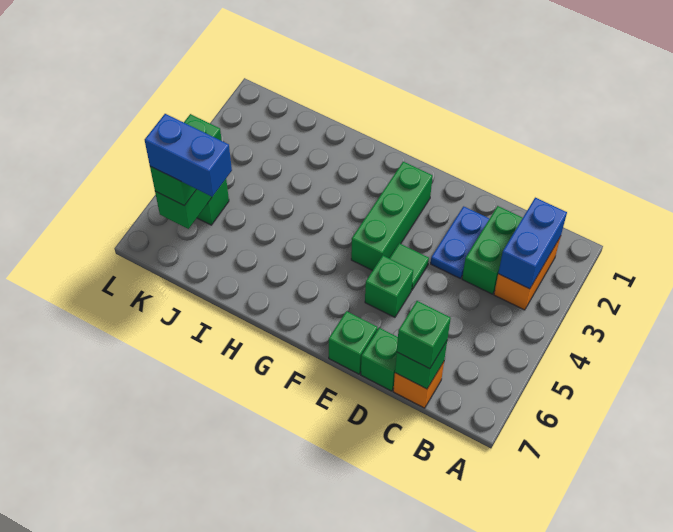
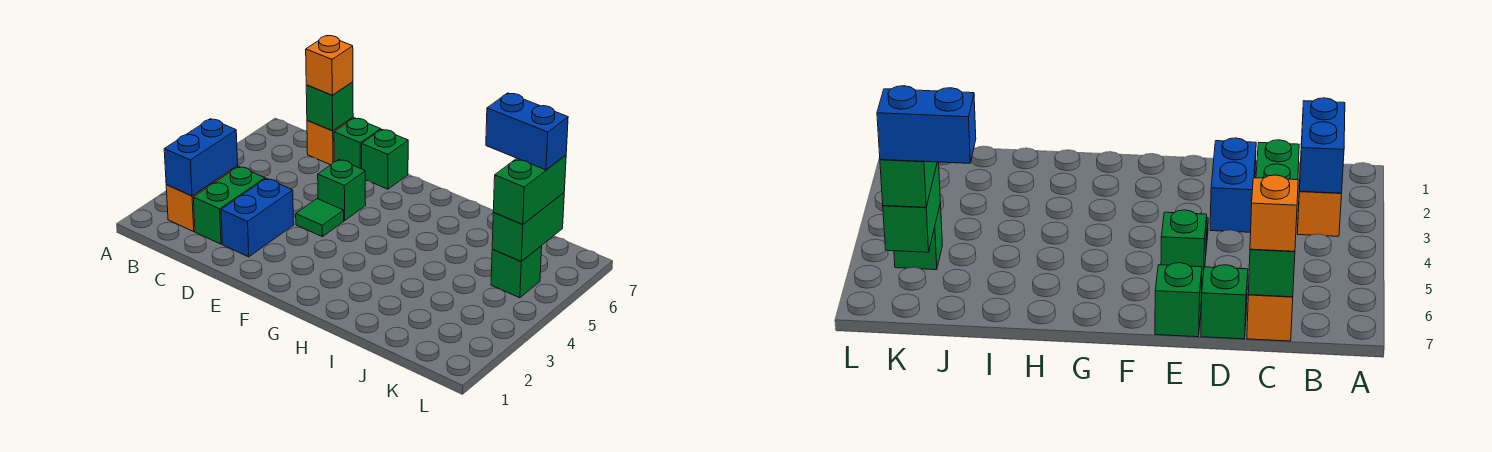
green 1x1 brick [397,301,451,369] -> orange 1x1 brick [306,36,353,95]
blue 1x2 plate [431,206,489,279] -> blue 1x2 brick [221,179,294,257]
green 1x3 brick [351,162,433,271] -> none

